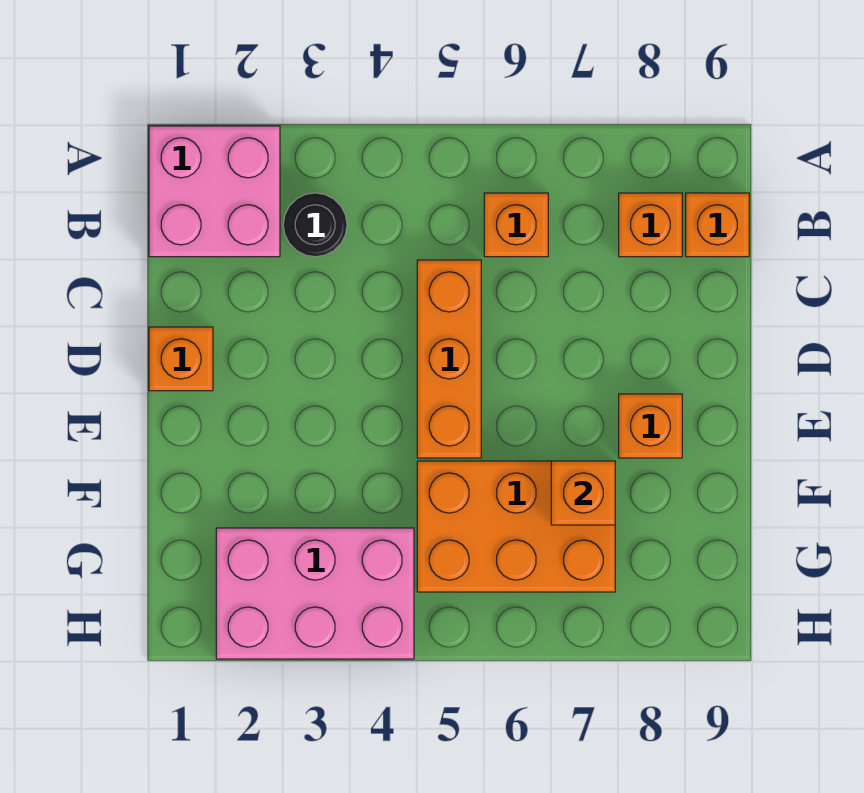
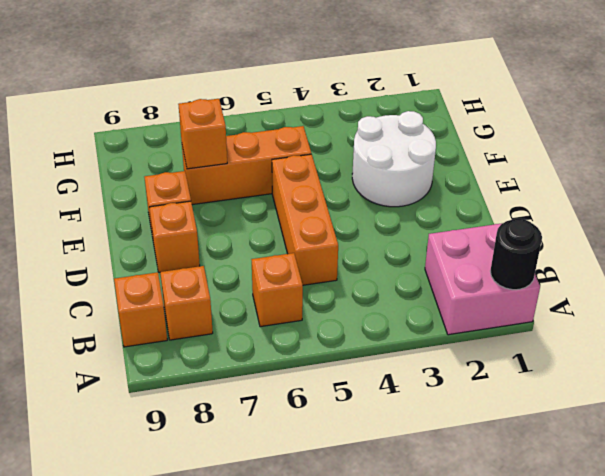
black 1x1 round brick [283,193,347,257] -> black 1x1 round brick moved to [490,219,542,290]
orange 1x1 brick [149,327,213,391] -> orange 1x1 brick moved to [149,201,200,272]
none -> white 2x2 round brick [352,111,436,207]
orange 2x3 brick [417,461,615,592] -> orange 1x3 brick [182,126,311,205]
pink 2x3 brick [216,528,414,659] -> none

